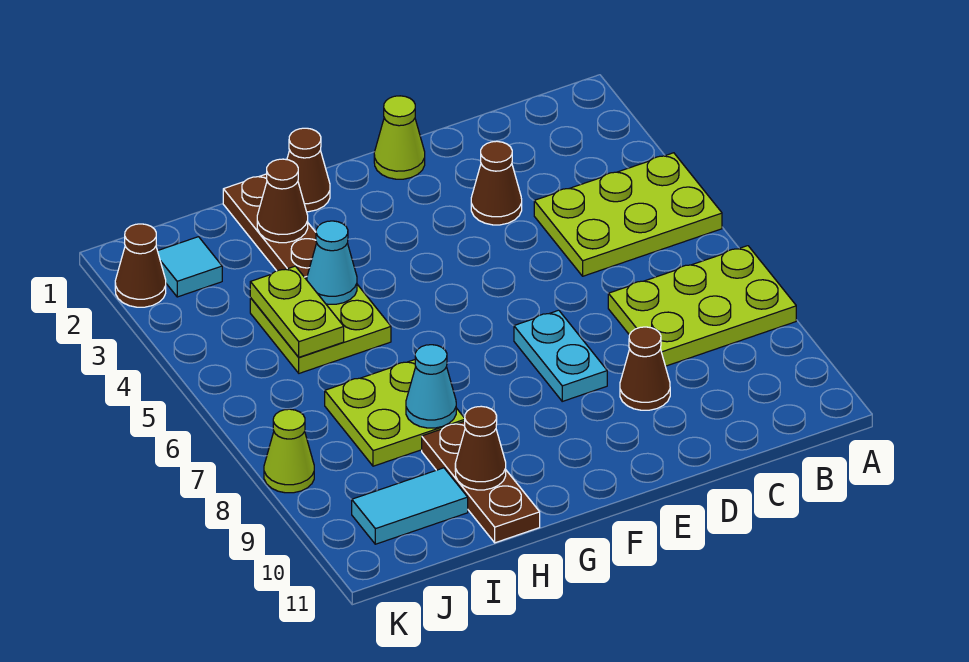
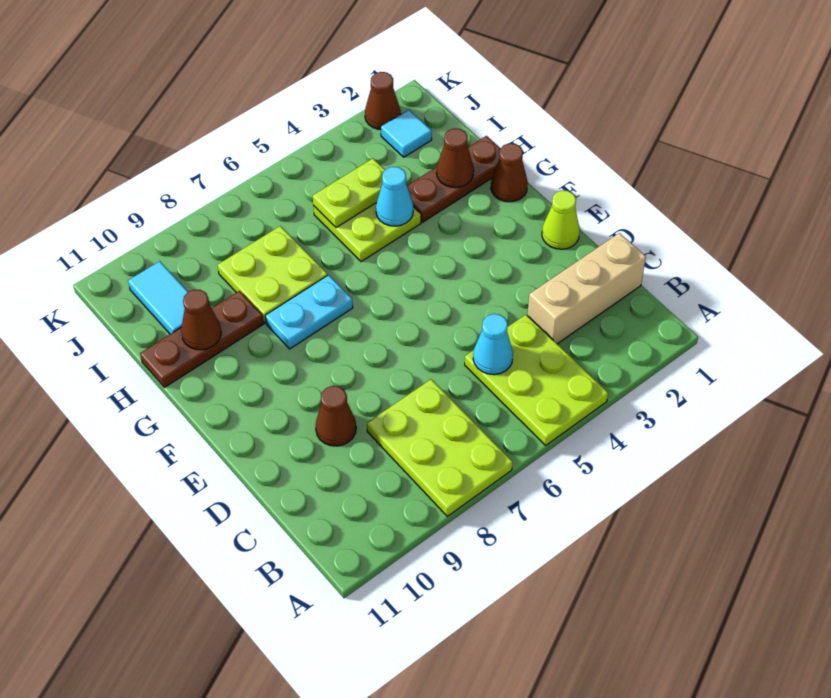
none -> tan 1x3 brick [527,233,646,344]
brown 1x1 cone [471,141,522,225] -> none
cyan 1x2 plate [514,310,607,401] -> cyan 1x2 plate moved to [265,275,353,349]
cyan 1x1 cone [406,345,456,428] -> cyan 1x1 cone moved to [473,314,513,375]
lime 1x1 cone [264,409,314,493] -> none

